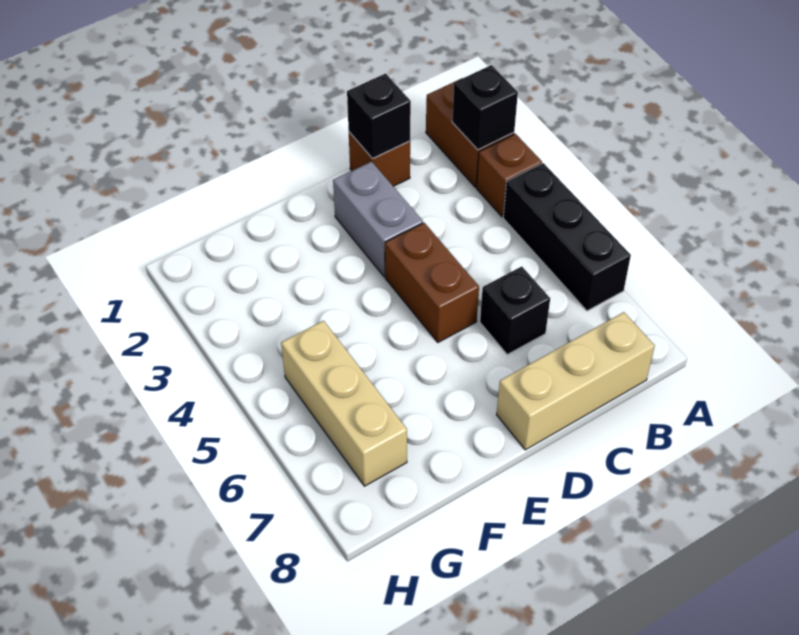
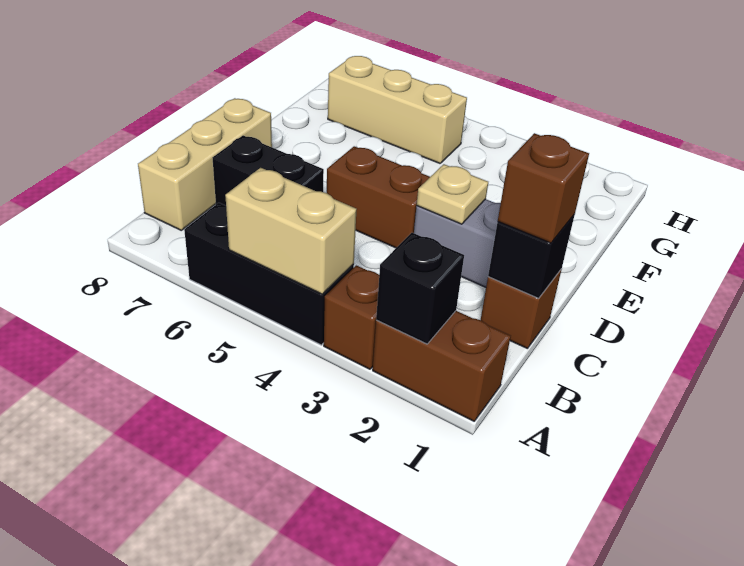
none -> tan 1x2 brick [225,168,357,294]
none -> brown 1x1 brick [498,133,589,243]
black 1x1 brick [480,266,550,354] -> black 1x2 brick [213,136,324,206]
none -> tan 1x1 plate [417,164,488,224]

